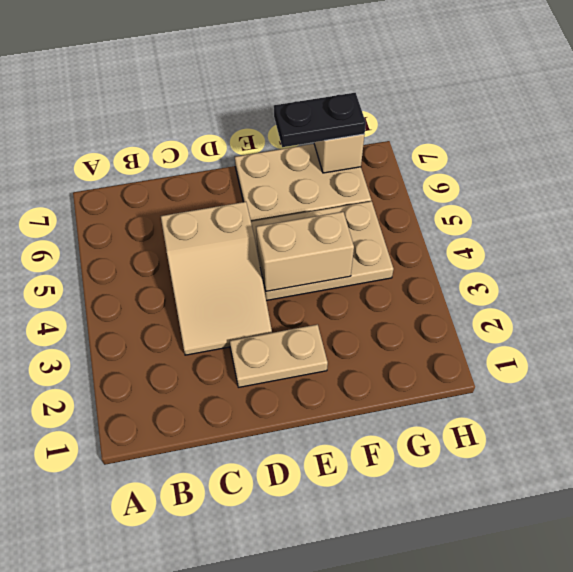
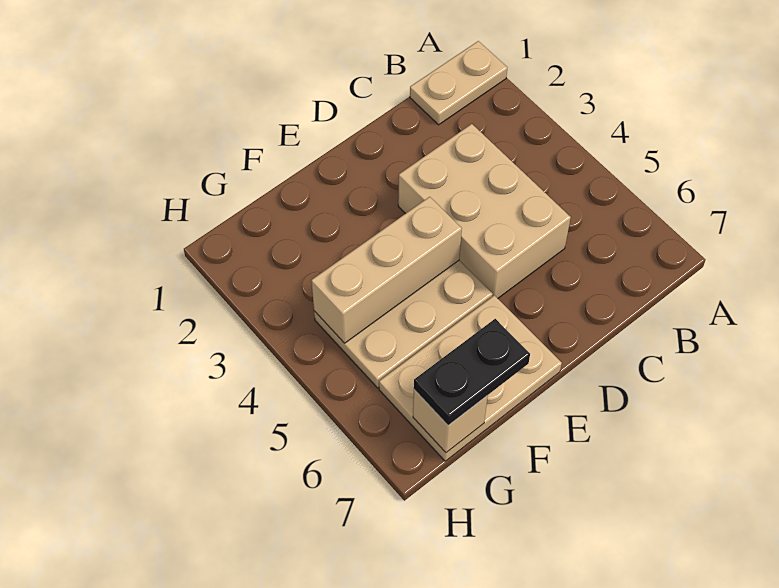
tan 2x3 slope [161,202,272,355] -> tan 2x3 brick [398,124,571,298]
tan 1x2 plate [230,324,328,387] -> tan 1x2 plate moved to [410,41,507,125]
tan 1x2 brick [256,212,354,291] -> tan 1x3 brick [311,197,462,343]

